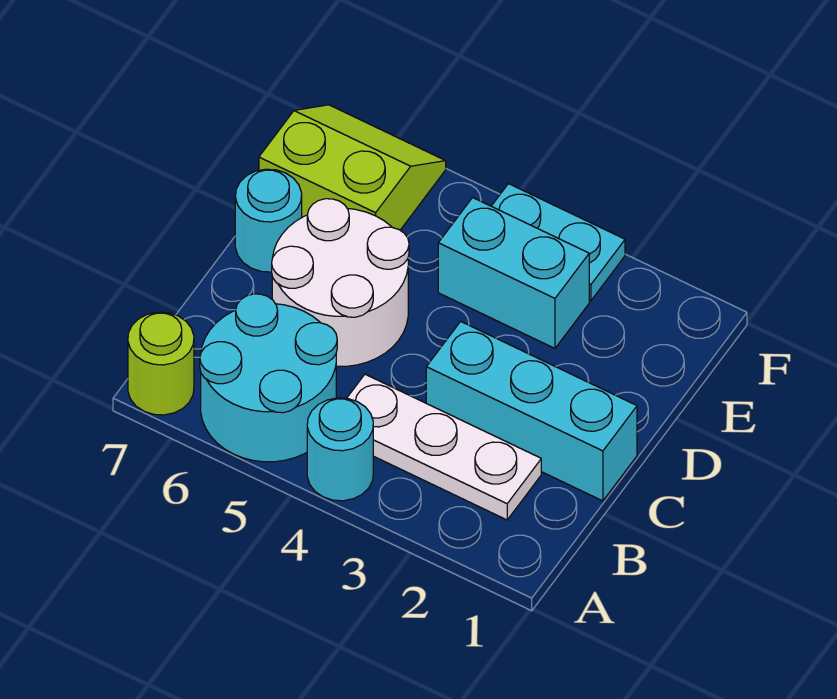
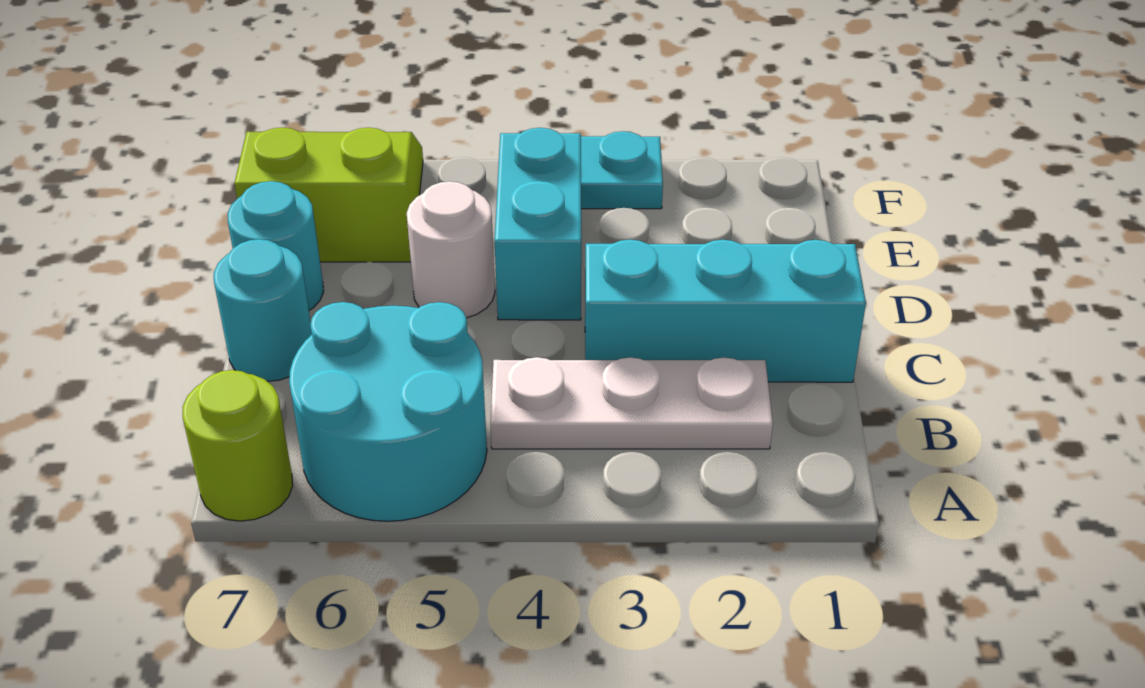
cyan 1x1 round brick [307,398,373,501] -> cyan 1x1 round brick moved to [214,239,312,381]
white 2x2 round brick [272,199,409,366] -> white 1x1 round brick [407,181,495,318]
cyan 1x2 brick [438,198,589,348] -> cyan 1x2 brick turned to [495,128,581,320]

